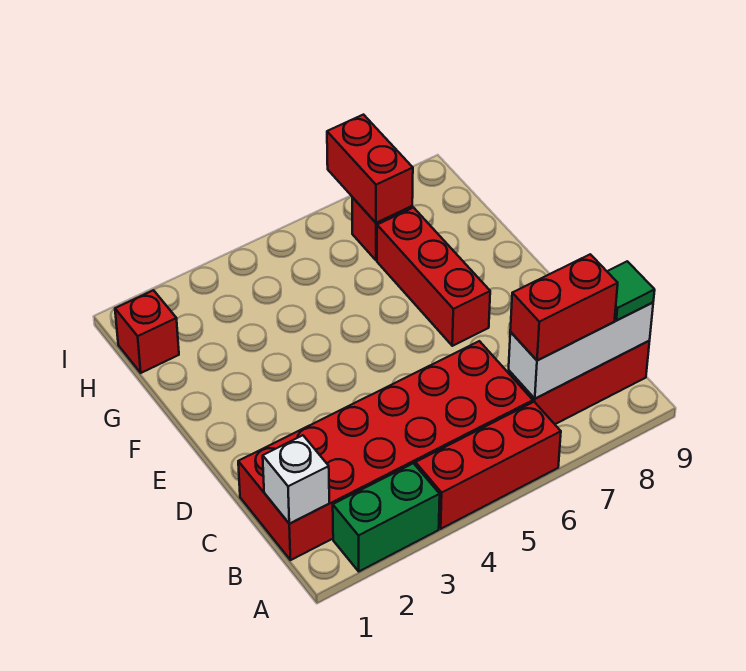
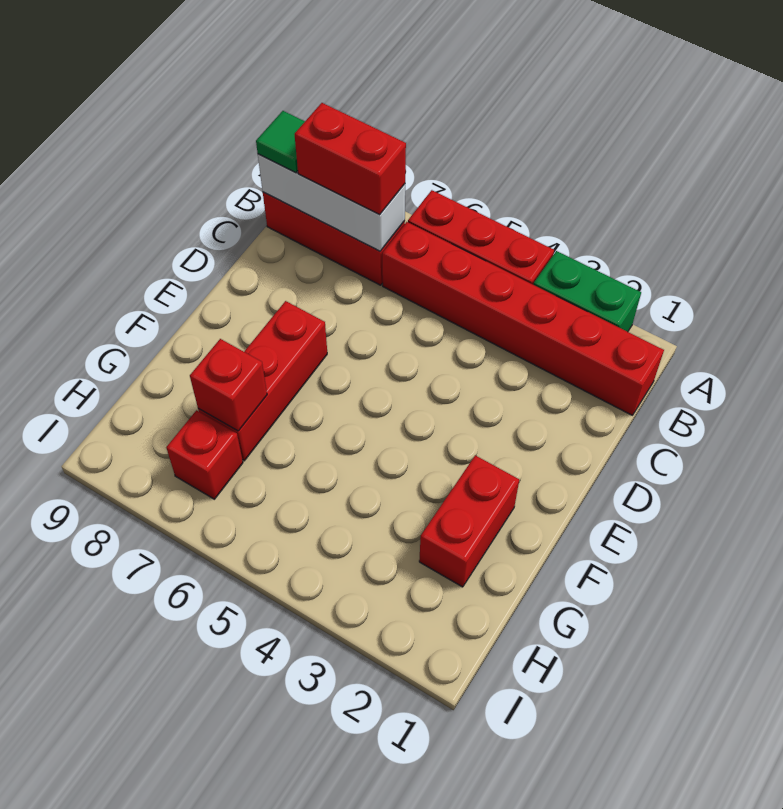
red 2x6 brick [238,341,533,560] -> red 1x6 brick [382,222,664,415]
white 1x1 brick [263,435,329,524] -> none
red 1x1 brick [115,290,179,373] -> red 1x1 brick moved to [190,339,267,431]
red 1x2 brick [327,115,413,223] -> red 1x2 brick moved to [419,455,519,587]

